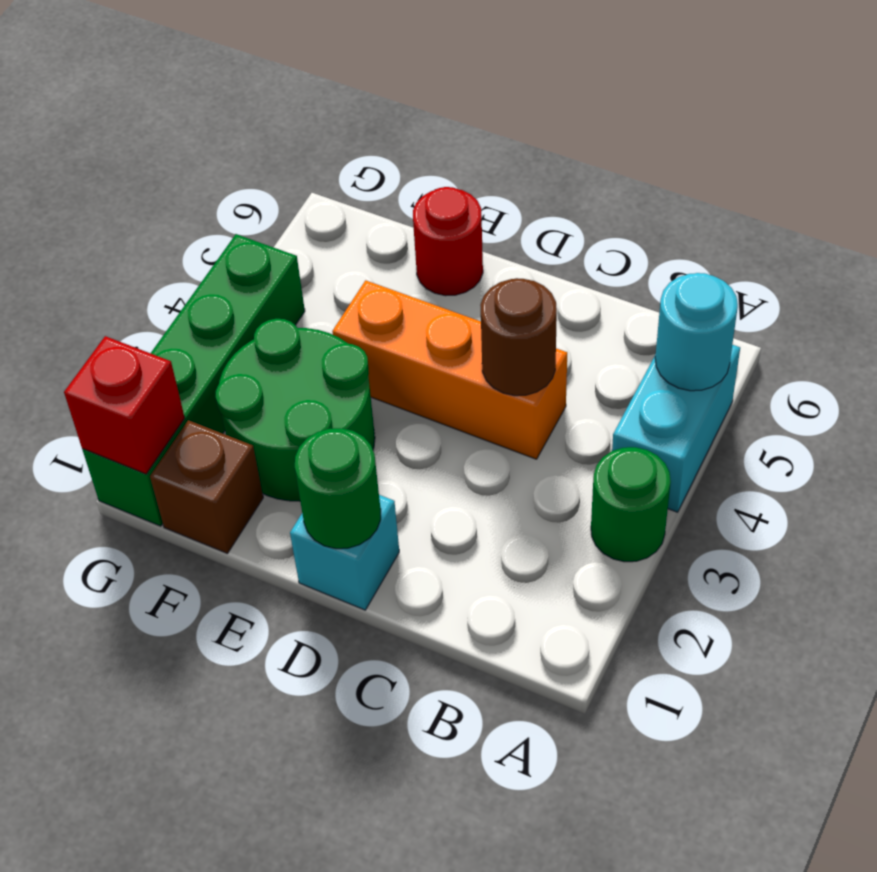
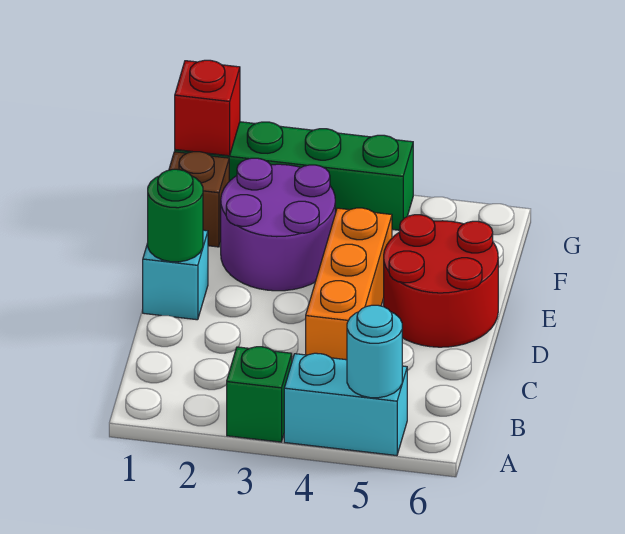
green 1x1 round brick [591,447,671,562] -> green 1x1 brick [227,347,292,442]
brown 1x1 round brick [480,278,557,396] -> none
green 2x2 round brick [216,319,375,501] -> purple 2x2 round brick [221,158,335,291]
red 1x1 round brick [413,187,483,296] -> red 2x2 round brick [384,215,498,347]

